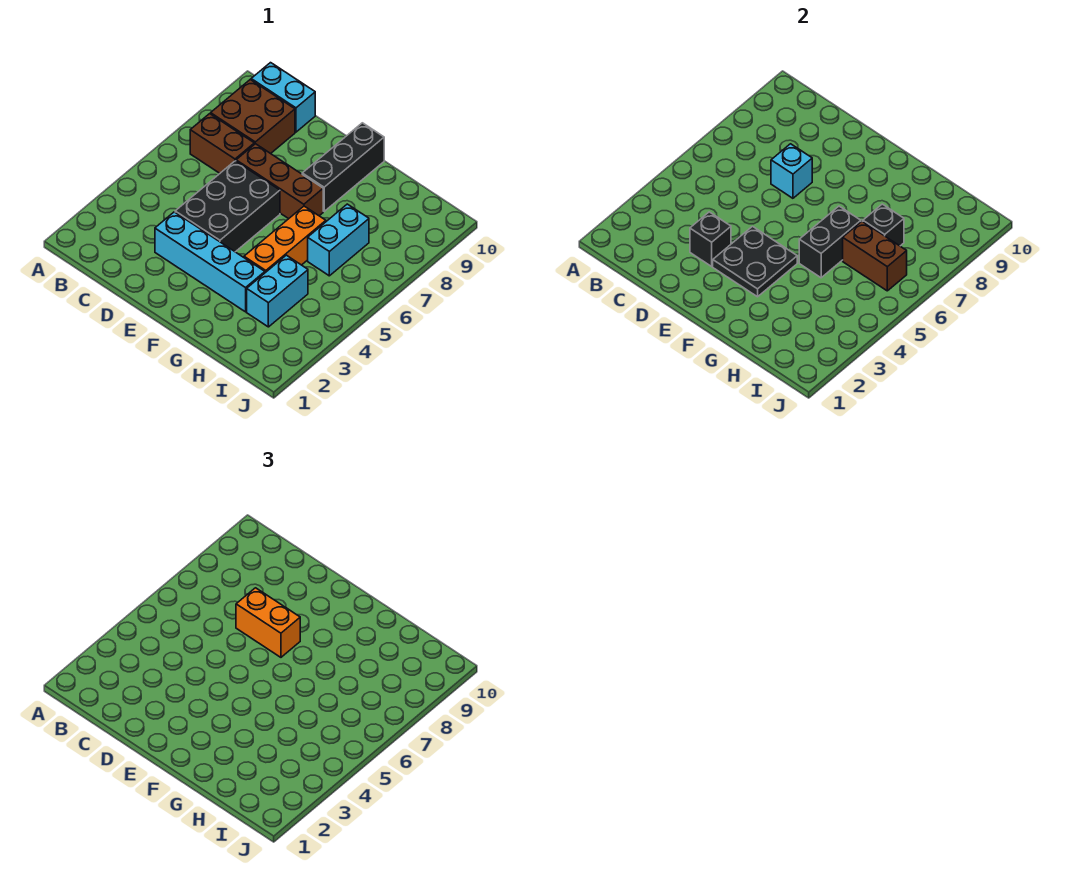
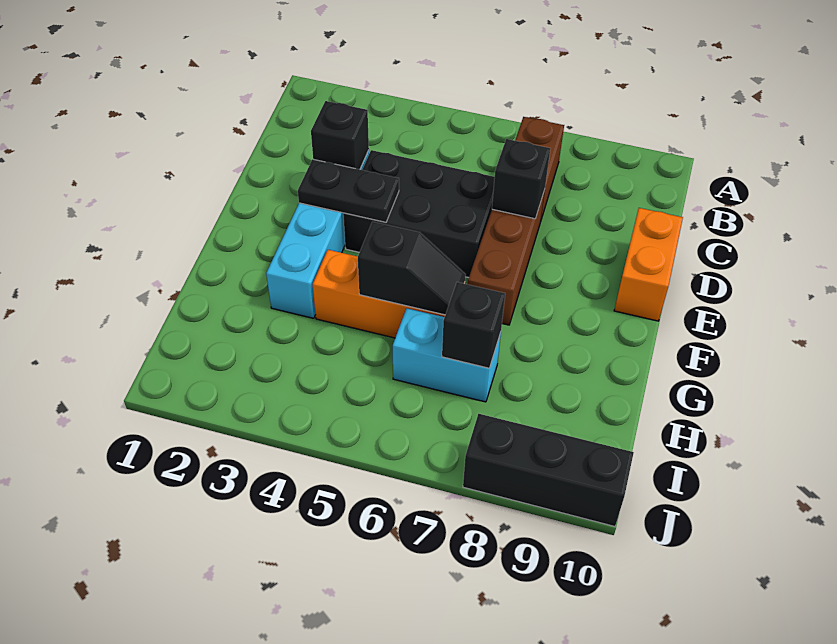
brown 2x2 brick [211,80,295,154] -> none
cyan 1x2 brick [251,63,315,132] -> none
cyan 1x1 brick [771,144,812,198] -> black 1x1 brick [492,139,550,219]
orange 1x2 brick [236,588,300,657] -> orange 1x2 brick moved to [614,208,683,321]
black 2x2 plate [713,227,797,297] -> black 1x2 plate [298,159,399,222]
black 1x3 brick [302,123,384,211] -> black 1x3 brick moved to [463,414,634,526]
black 1x2 brick [799,206,861,278] -> black 1x2 slope [358,222,466,315]
cyan 1x2 brick [247,255,308,327] -> none
brown 1x2 brick [843,221,907,291] -> none

